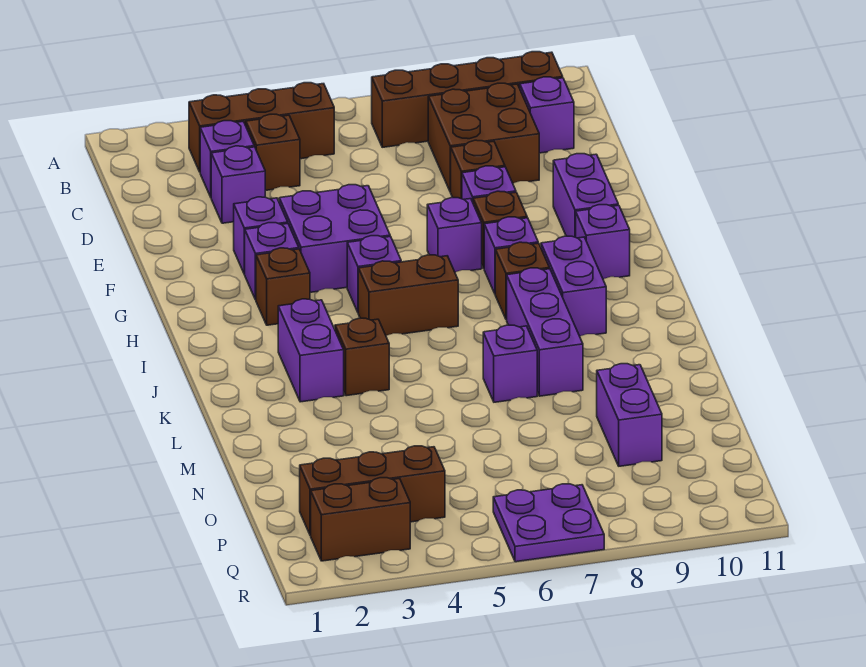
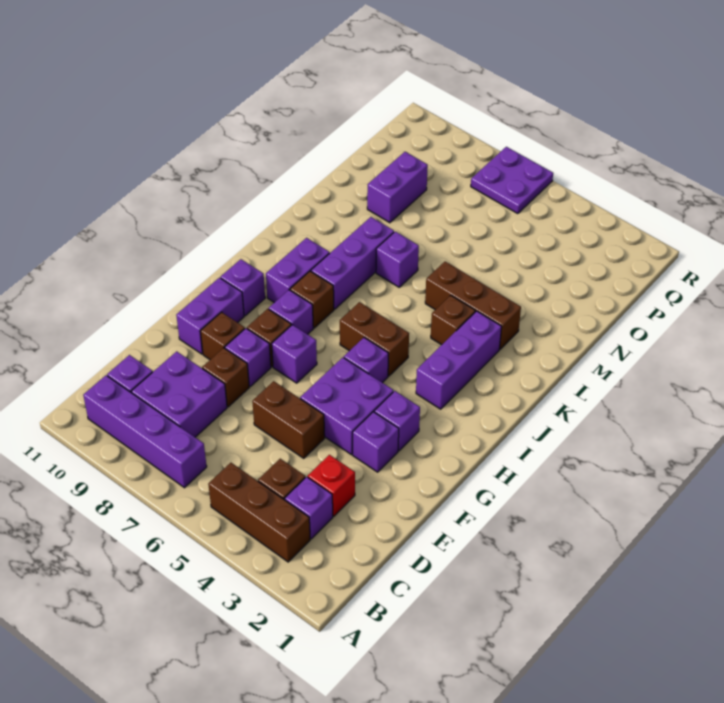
brown 1x4 brick [372,52,563,147] -> purple 1x4 brick [83,375,207,488]
brown 2x2 brick [428,83,539,192] -> purple 2x2 brick [131,351,227,437]
purple 1x1 brick [211,146,265,223] -> red 1x1 brick [308,455,355,516]
brown 1x1 brick [256,248,310,325] -> brown 1x1 brick moved to [200,312,245,360]
purple 1x2 brick [278,299,344,402] -> purple 1x3 brick [416,311,502,409]
brown 1x3 brick [300,446,445,536] -> brown 1x3 brick moved to [425,261,521,349]
brown 1x2 brick [311,478,410,561] -> brown 1x2 brick moved to [252,381,325,458]

